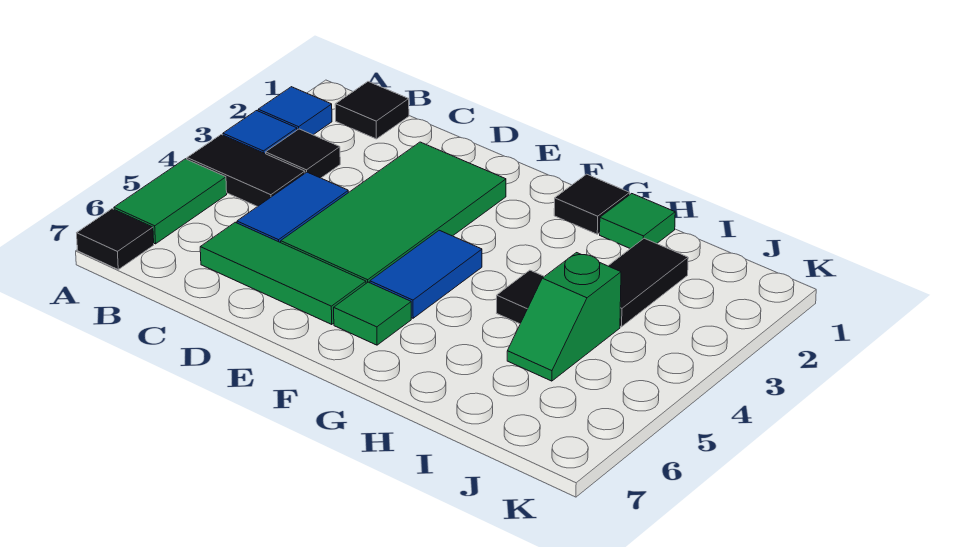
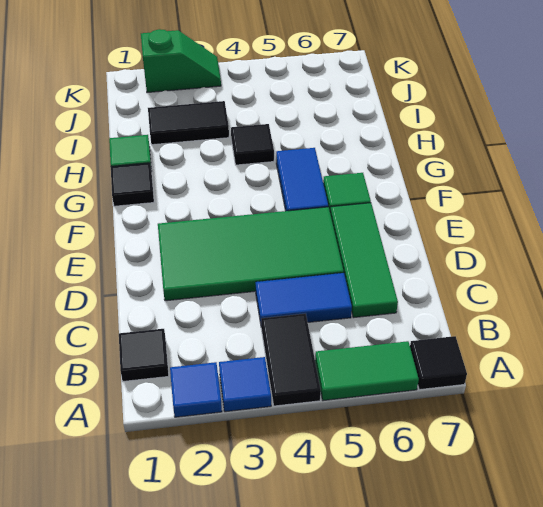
black 1x1 tile [266,129,340,178] -> none
blue 1x2 tile [370,230,482,318] -> blue 1x2 tile turned to [276,148,328,211]
green 1x2 slope [507,253,621,381] -> green 1x2 slope moved to [141,29,221,93]

